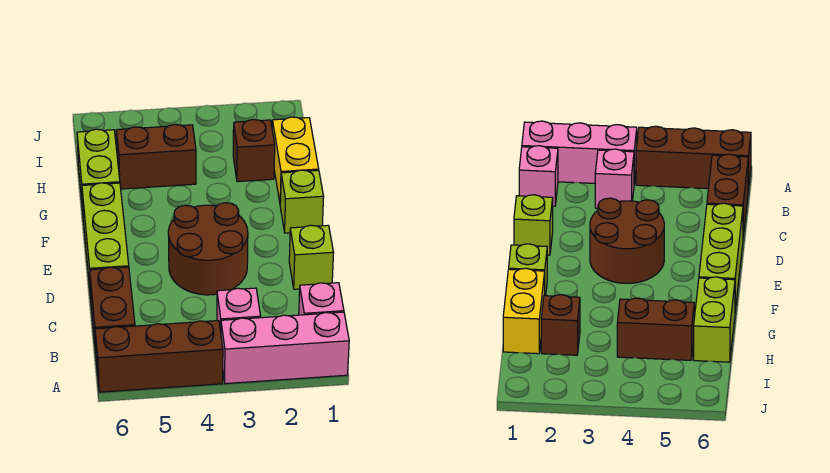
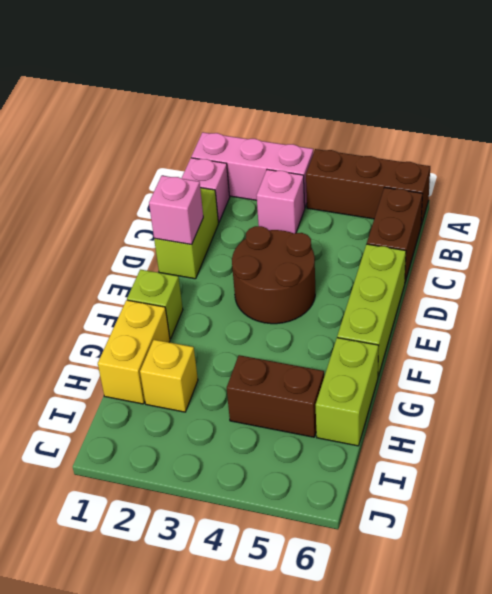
lime 1x1 brick [289,225,334,289] -> lime 1x2 brick [154,188,219,279]
none -> pink 1x1 brick [149,176,203,245]
brown 1x1 brick [233,120,275,182] -> yellow 1x1 brick [140,340,198,412]

